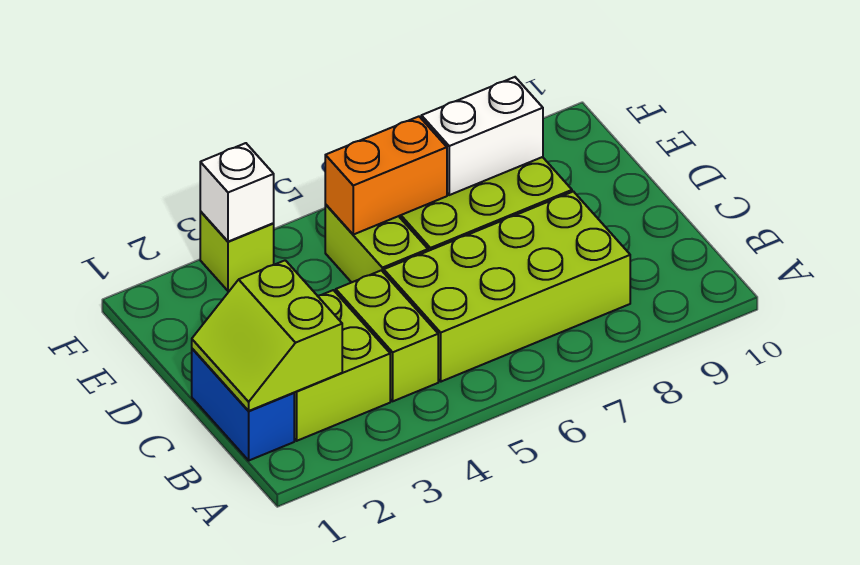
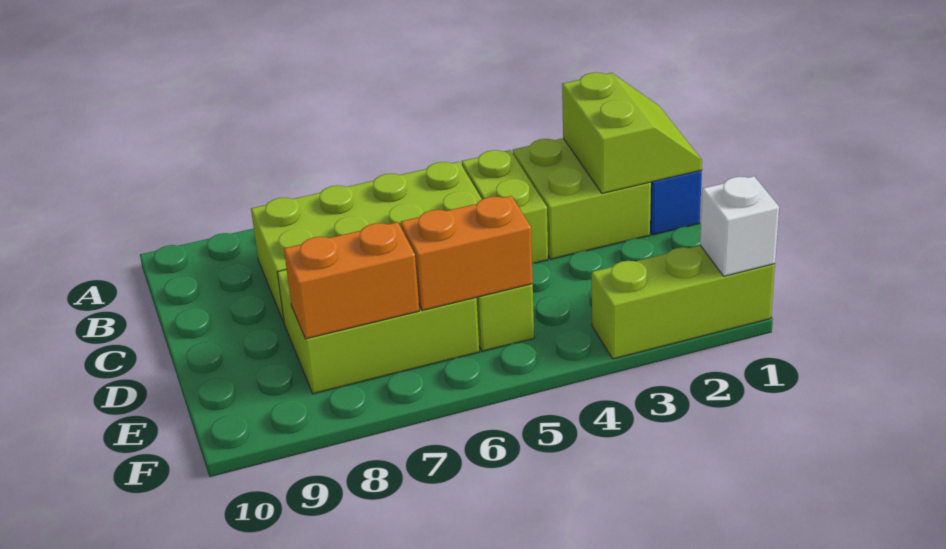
white 1x2 brick [421,77,543,195] -> orange 1x2 brick [284,222,419,339]
lime 1x1 brick [200,212,274,291] -> lime 1x3 brick [592,245,775,359]
white 1x1 brick [200,143,274,242] -> white 1x1 brick moved to [700,176,779,276]

